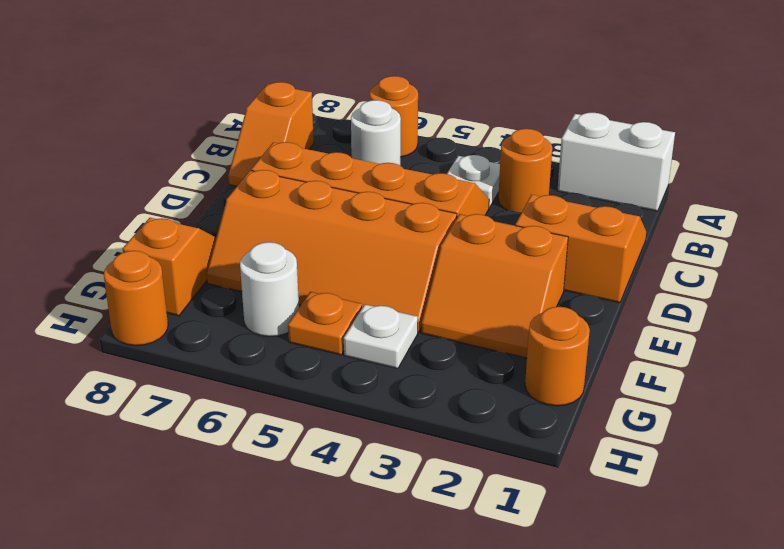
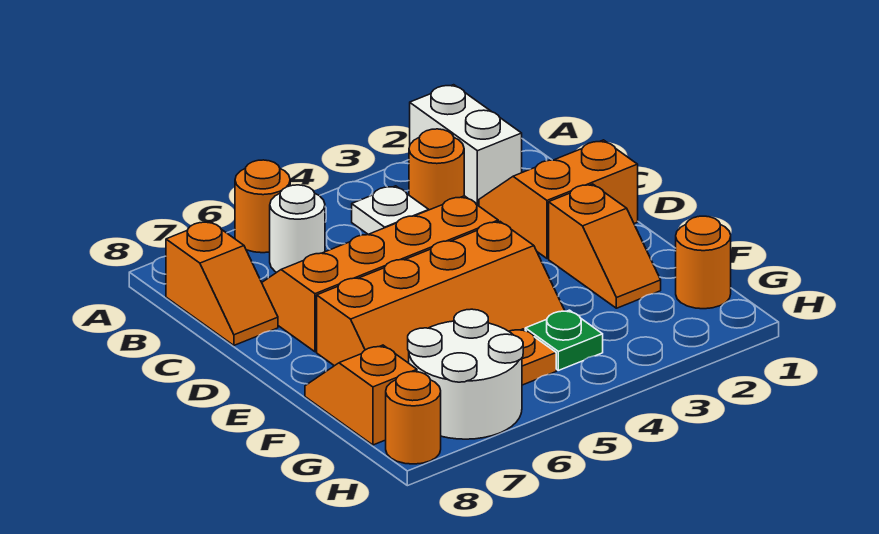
white 1x2 brick [557,113,675,211] -> white 1x2 brick turned to [410,85,522,206]
orange 2x2 slope [421,214,568,358] -> orange 1x2 slope [549,184,661,308]
white 1x1 plate [344,304,418,369] -> green 1x1 plate [525,310,603,370]
white 1x1 round brick [240,242,299,337] -> white 2x2 round brick [408,309,523,439]

